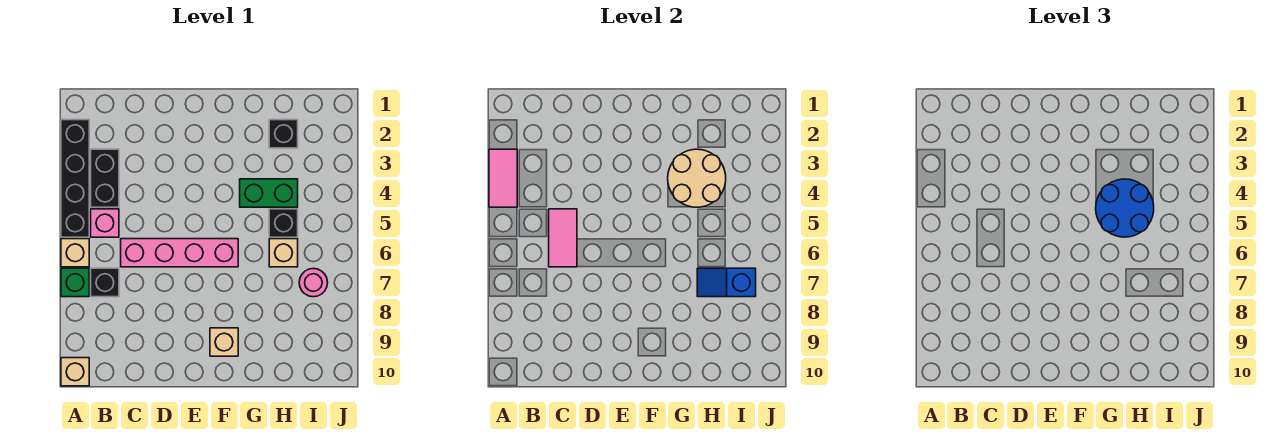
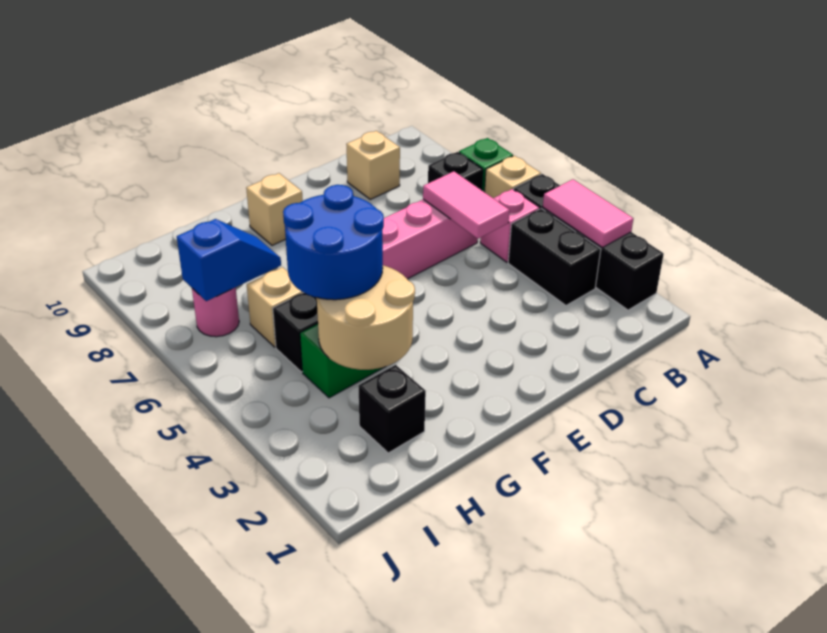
tan 1x1 brick [61,358,89,386] -> tan 1x1 brick moved to [346,131,400,199]

